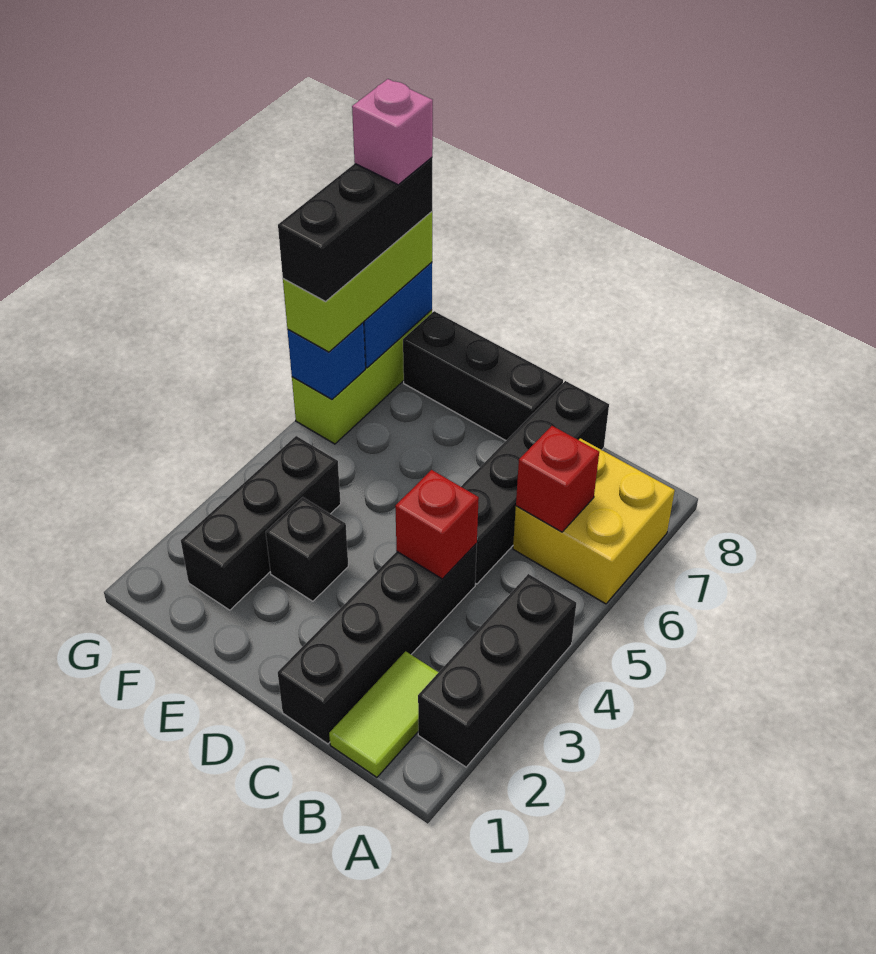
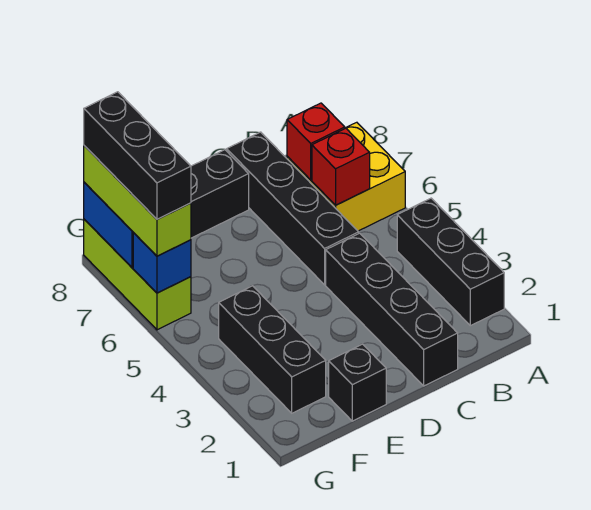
lime 1x2 tile [329,651,439,777] -> none
red 1x1 brick [395,470,479,579] -> red 1x1 brick moved to [287,103,345,180]
black 1x1 brick [266,497,348,601] -> black 1x1 brick moved to [329,344,386,421]
pink 1x1 brick [352,79,433,185] -> none

